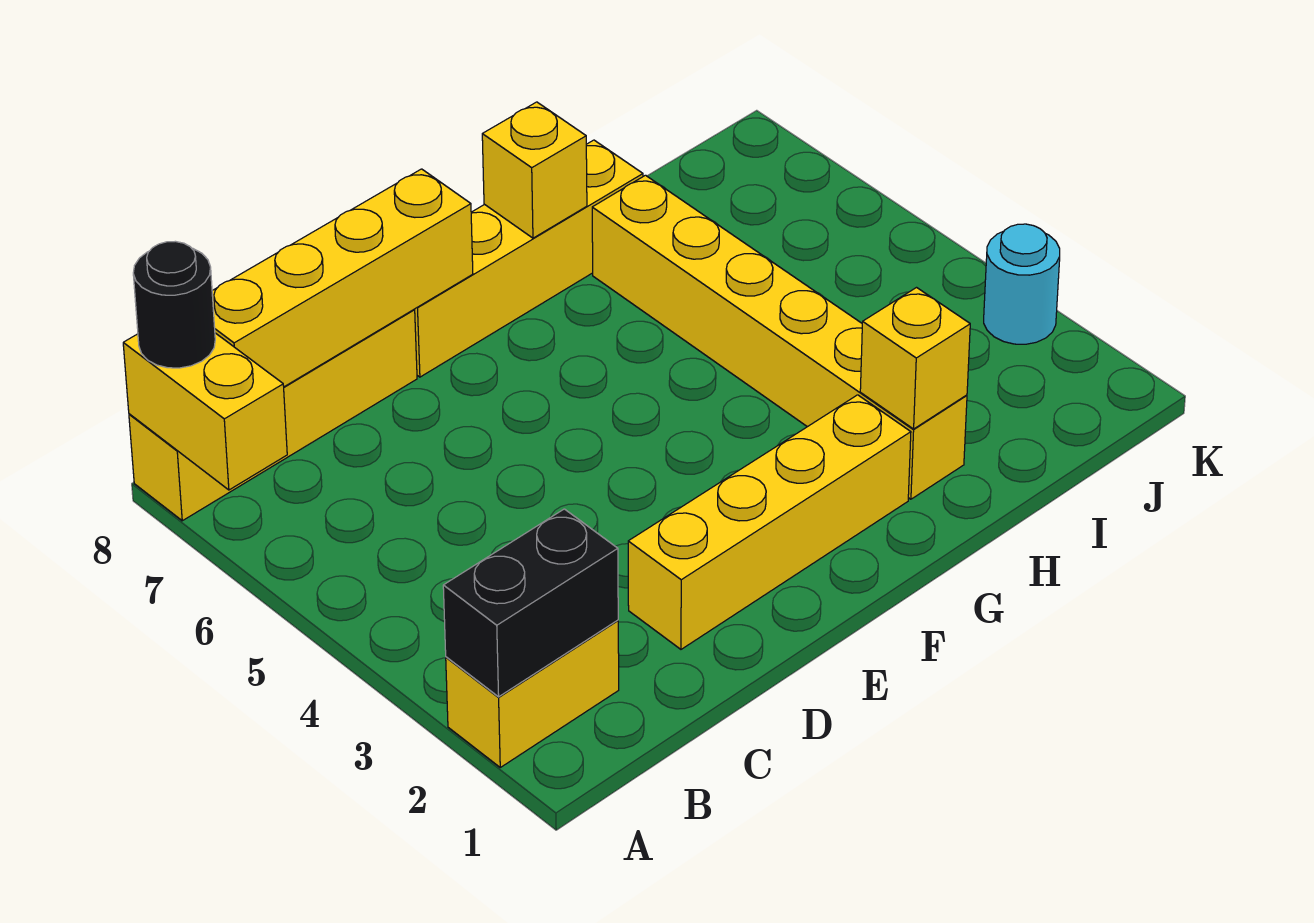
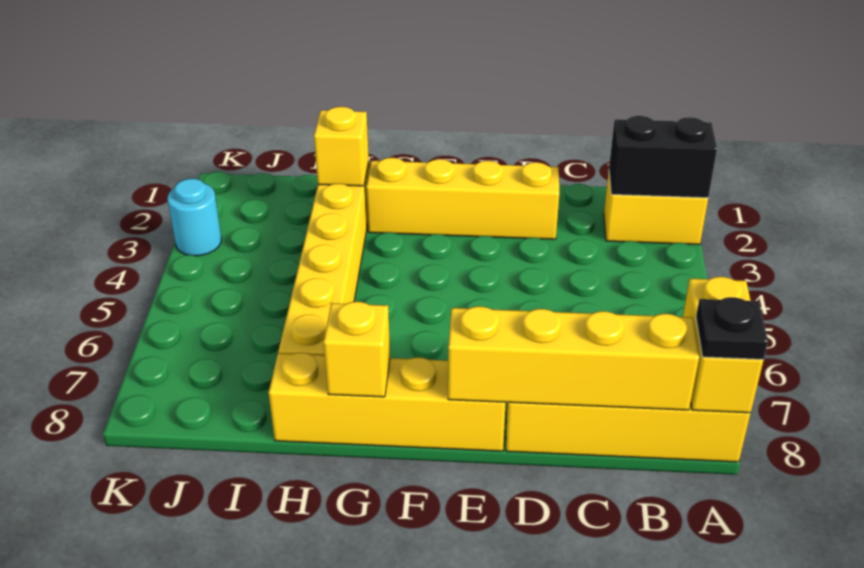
black 1x1 round brick [133,241,215,368] -> black 1x1 plate [696,297,768,360]

